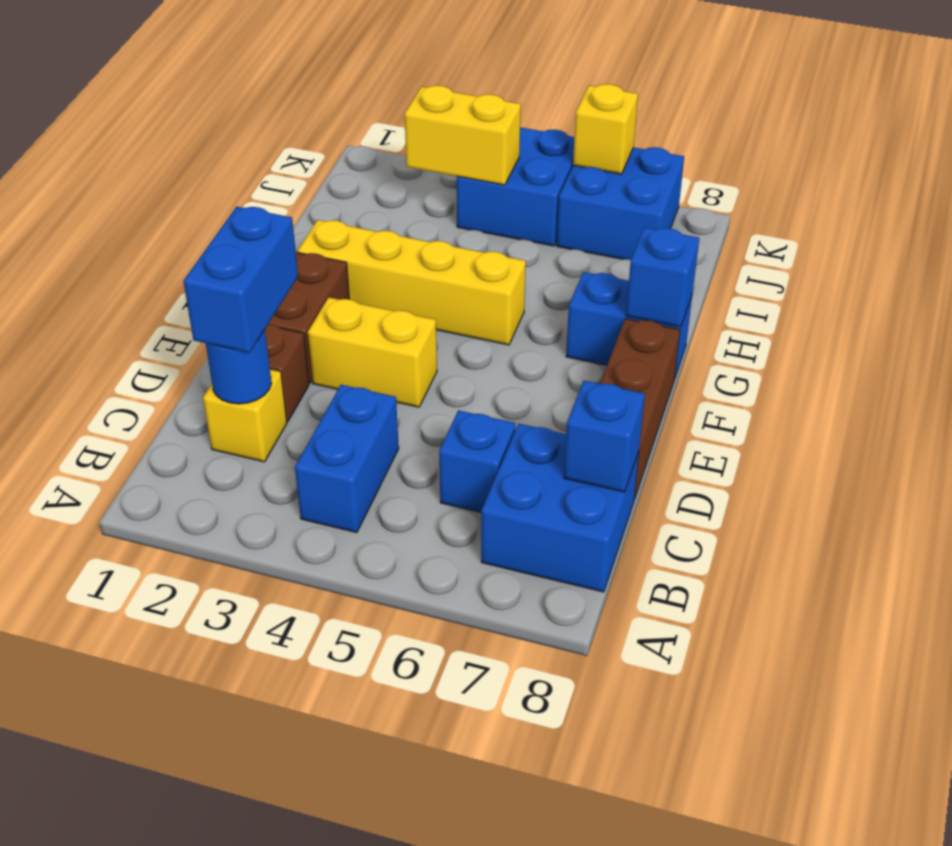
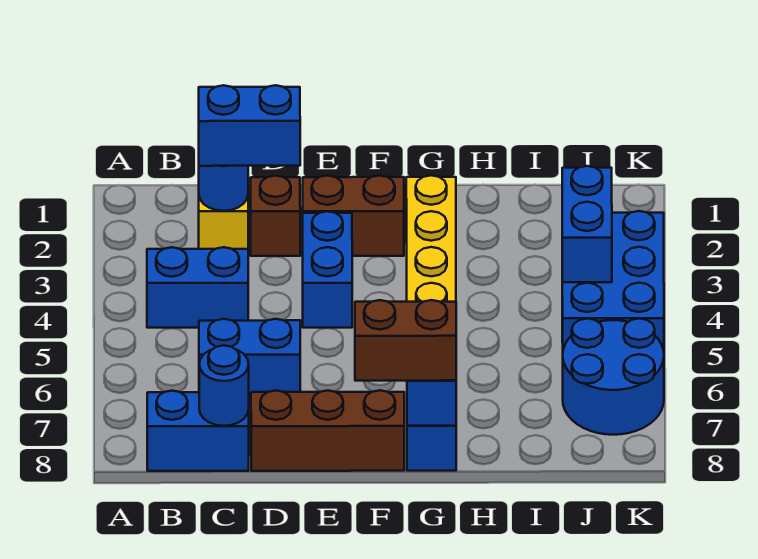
blue 2x2 brick [481,424,639,592] -> blue 1x2 brick [147,391,249,471]
blue 1x1 brick [439,410,516,512] -> blue 1x2 brick [199,319,300,399]
blue 1x1 brick [564,381,645,492] -> blue 1x1 round brick [199,345,249,426]
yellow 1x2 brick [308,297,437,407] -> blue 1x2 brick [303,211,352,328]
none -> brown 1x2 brick [355,300,456,381]
yellow 1x2 brick [405,85,521,185] -> blue 1x2 brick [562,166,612,282]
blue 2x2 brick [457,127,574,246] -> blue 2x3 brick [562,211,664,351]
blue 2x2 brick [557,147,684,260] -> blue 2x2 round brick [563,318,664,435]
yellow 1x1 brick [573,84,638,174] -> none

